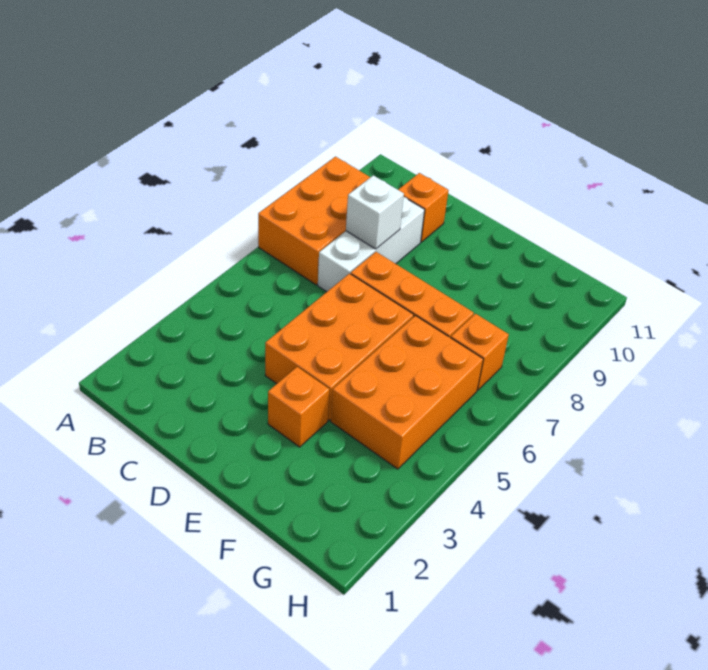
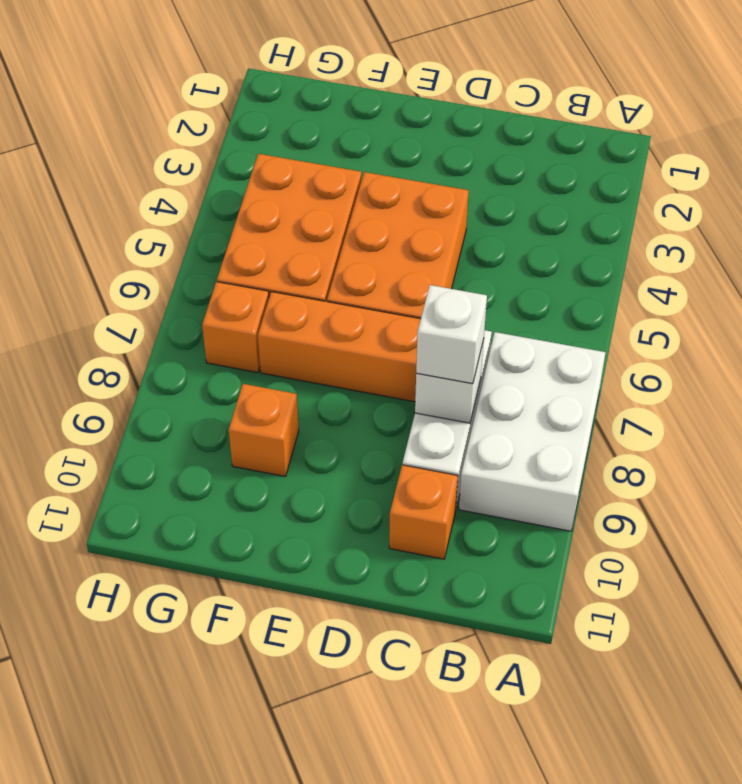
orange 2x3 brick [258,157,370,285] -> white 2x3 brick [459,332,606,531]
none -> white 1x1 brick [416,285,487,384]
orange 1x1 brick [268,367,330,447] -> orange 1x1 brick moved to [229,384,299,477]

